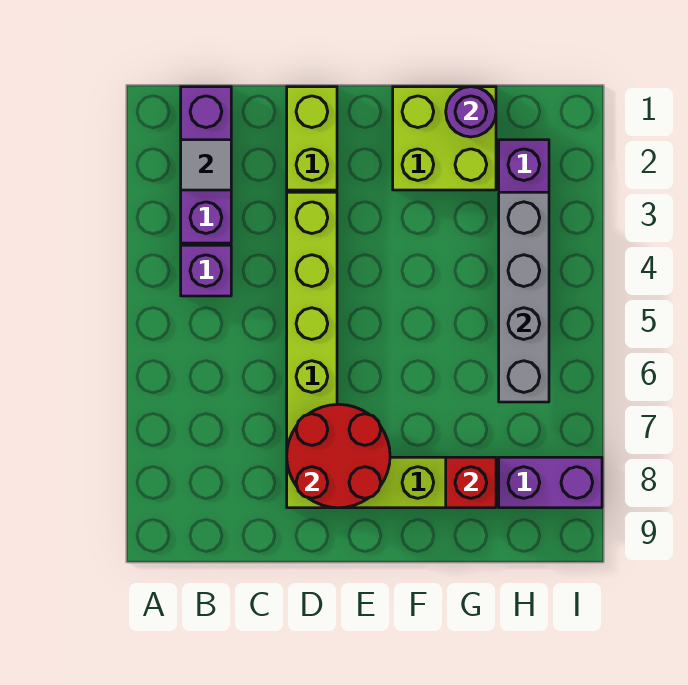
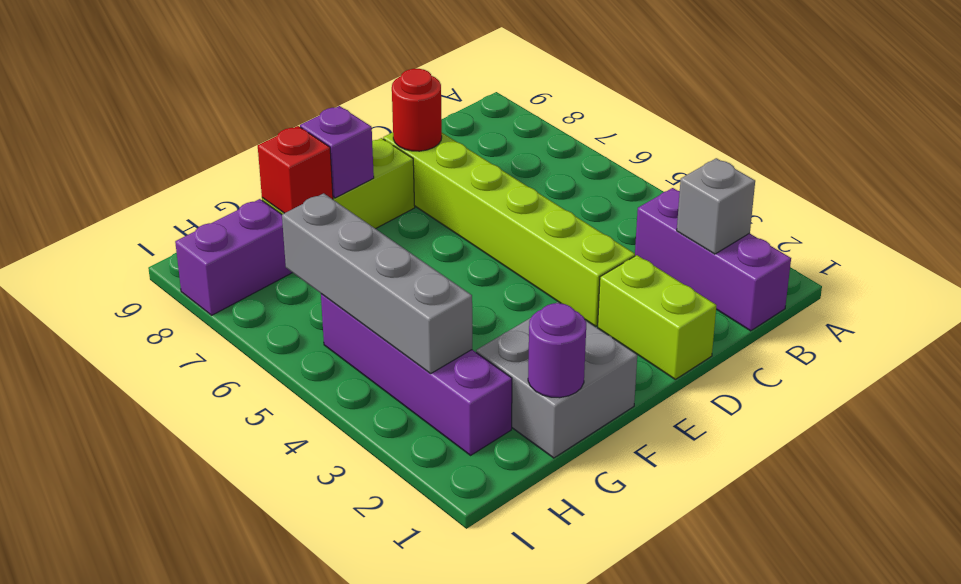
grey 1x1 tile [181,140,231,190] -> grey 1x1 brick [677,158,755,254]
purple 1x1 brick [181,245,231,296] -> purple 1x1 brick moved to [300,106,374,198]
red 2x2 round brick [287,404,390,508] -> red 1x1 round brick [392,69,442,151]
lime 2x2 brick [393,87,496,190] -> grey 2x2 brick [476,302,637,458]

